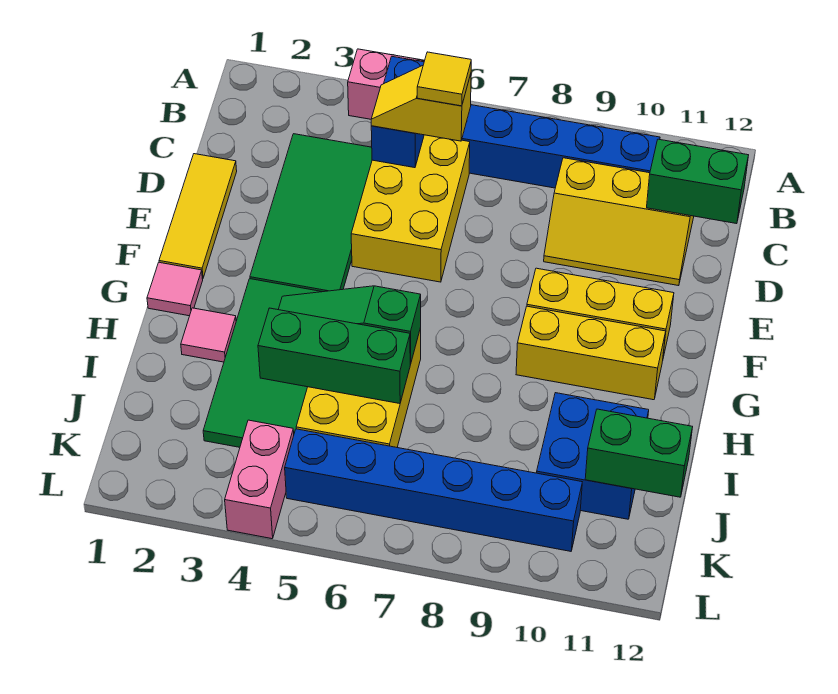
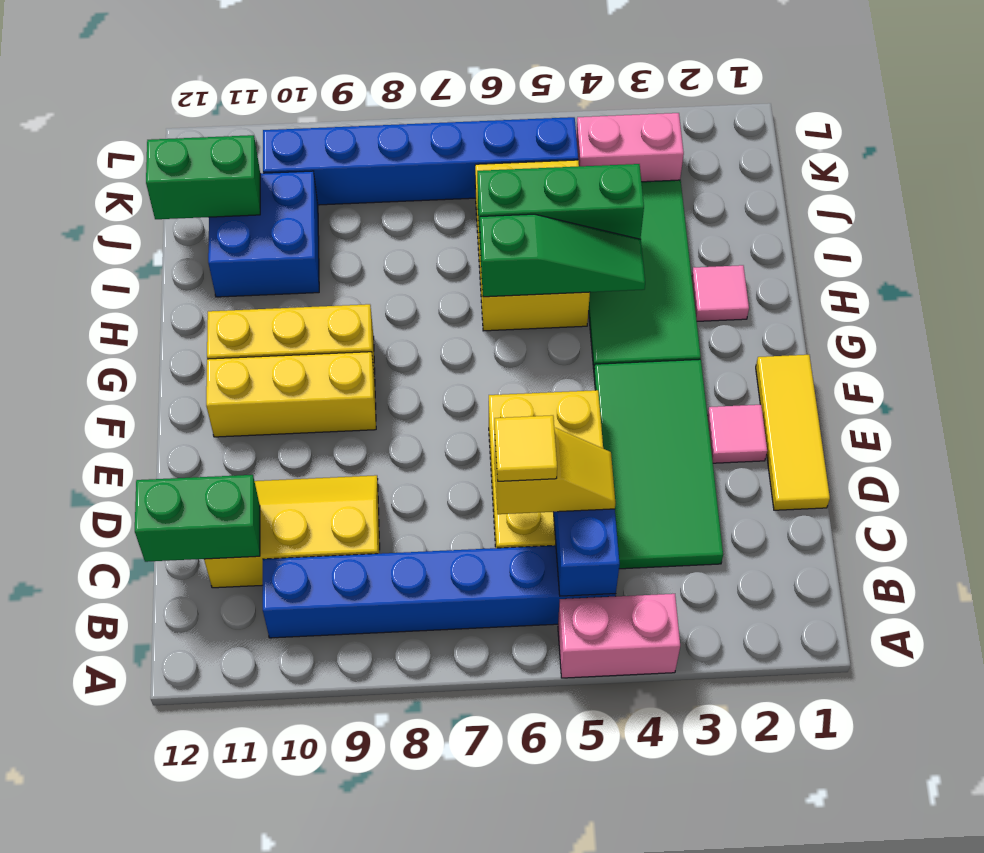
pink 1x1 tile [147,262,203,316] -> pink 1x1 tile moved to [707,405,767,463]
pink 1x2 brick [225,420,294,539] -> pink 1x2 brick turned to [576,113,684,182]

